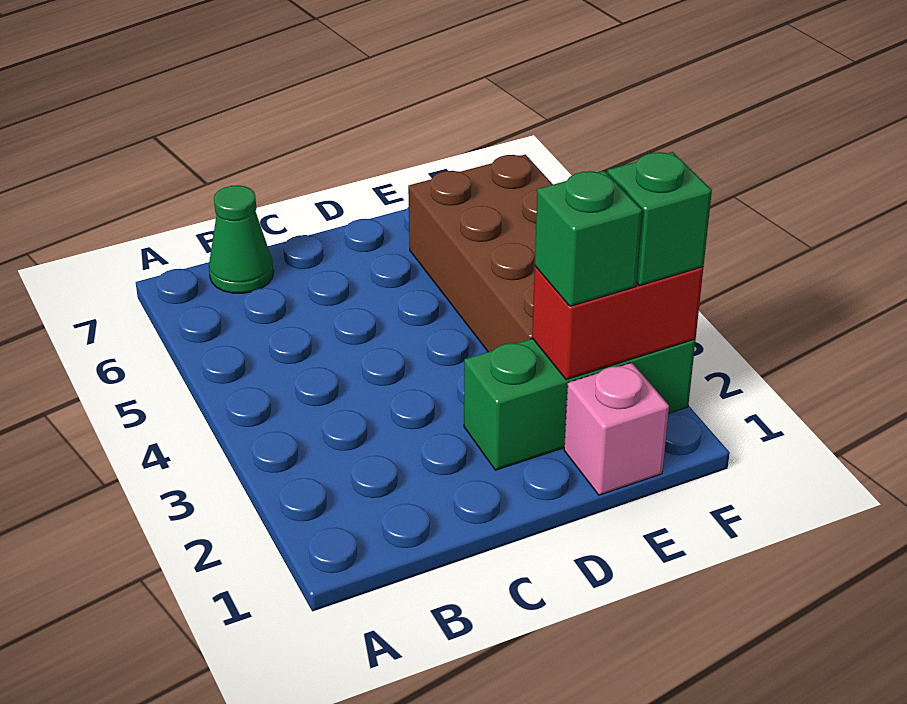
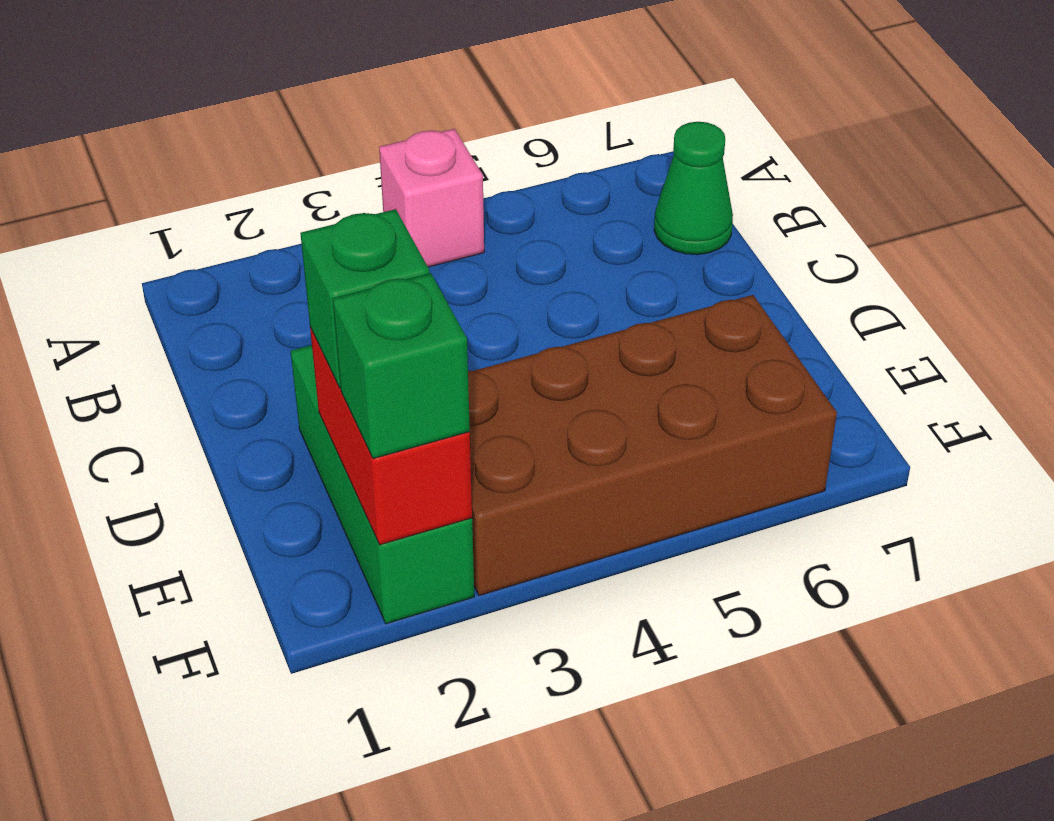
pink 1x1 brick [564,363,669,495] -> pink 1x1 brick moved to [379,129,484,267]

